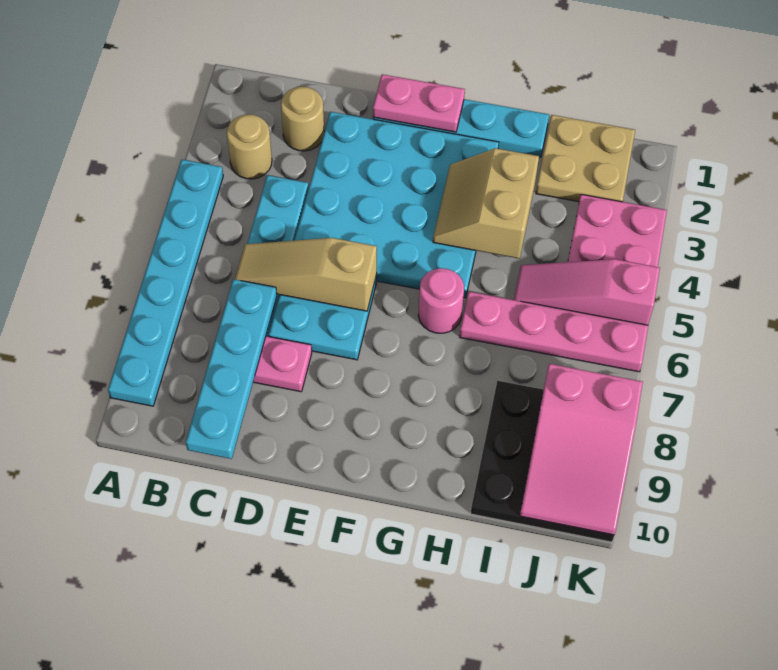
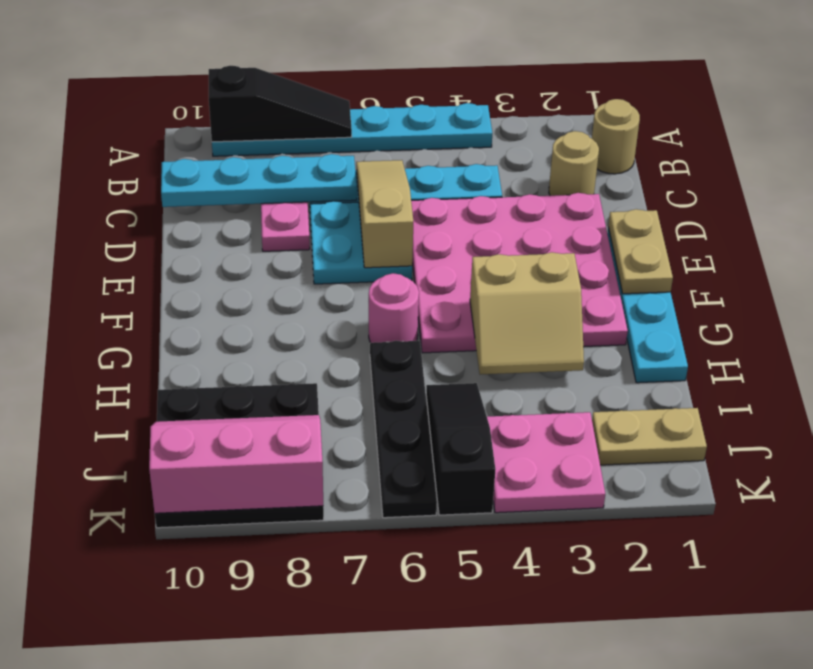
none -> black 1x3 slope [209,66,352,142]
tan 1x1 round brick [227,115,272,179] -> tan 1x1 round brick moved to [592,99,640,174]
cyan 4x4 plate [295,112,499,298] -> pink 4x4 plate [411,193,628,353]
pink 1x2 plate [373,74,465,132] -> tan 1x2 plate [608,209,673,294]
tan 2x2 slope [433,148,539,259] -> tan 2x2 slope turned to [470,252,584,374]
pink 1x4 plate [460,292,648,372] -> black 1x4 plate [370,341,437,518]
tan 2x2 plate [536,115,635,202] -> tan 1x2 plate [592,408,707,465]
pink 1x3 slope [514,259,660,325] -> black 1x3 slope [426,383,495,515]
pink 2x3 slope [520,364,643,535] -> pink 2x3 slope turned to [149,415,323,513]

